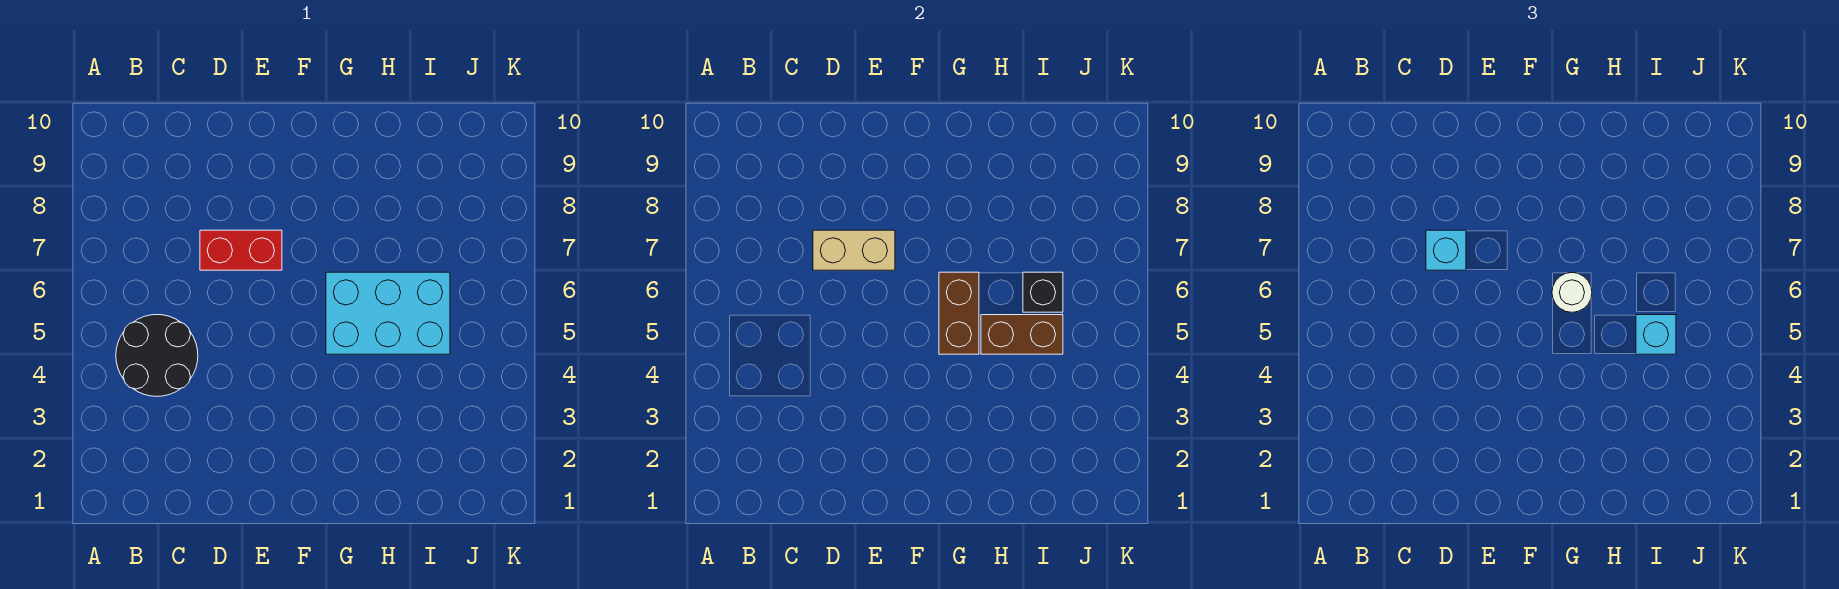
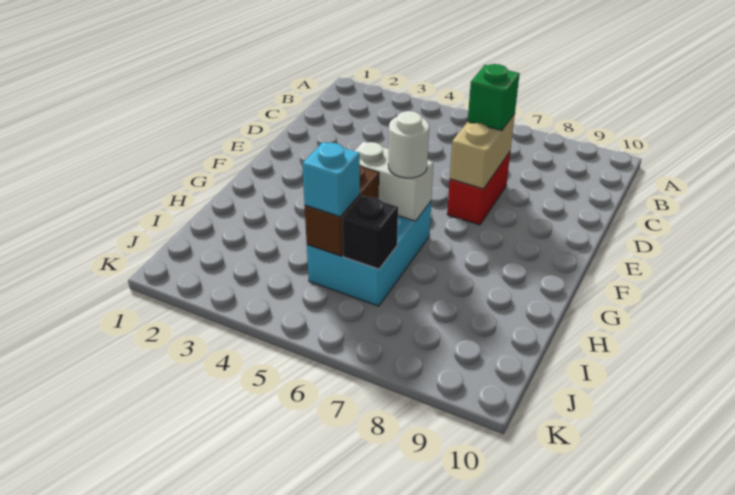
black 2x2 round brick [116,315,198,396] -> none
cyan 1x1 brick [1426,230,1466,270] -> green 1x1 brick [468,64,520,131]
brown 1x2 brick [939,272,979,354] -> white 1x2 brick [355,142,434,221]

